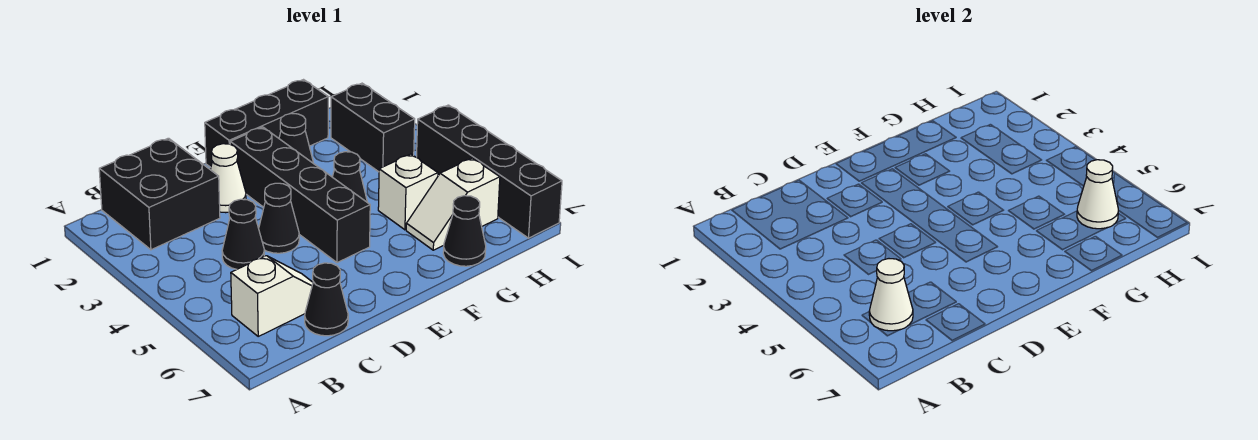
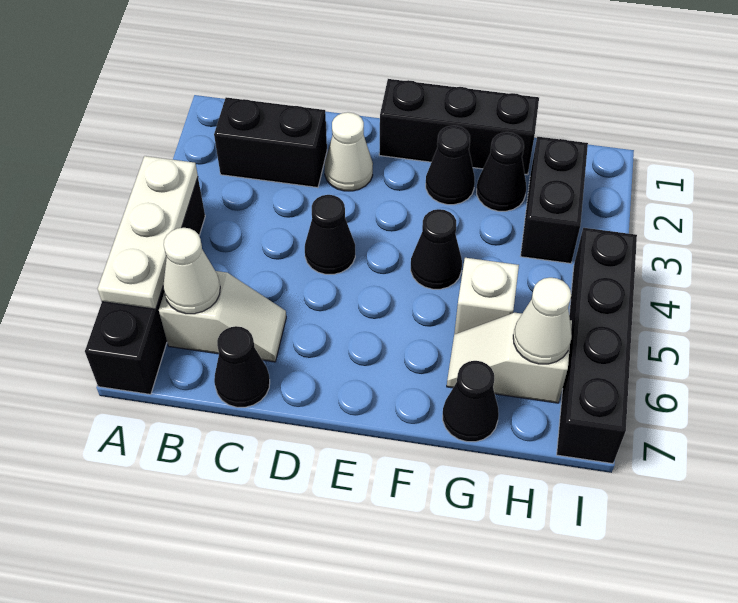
none -> white 1x3 plate [98,156,198,309]
black 2x2 brick [99,138,220,250] -> black 1x2 brick [214,97,327,188]
black 1x1 cone [222,199,264,269] -> black 1x1 cone moved to [477,132,526,211]
black 1x4 brick [230,127,370,263] -> black 1x4 brick moved to [85,178,205,394]

